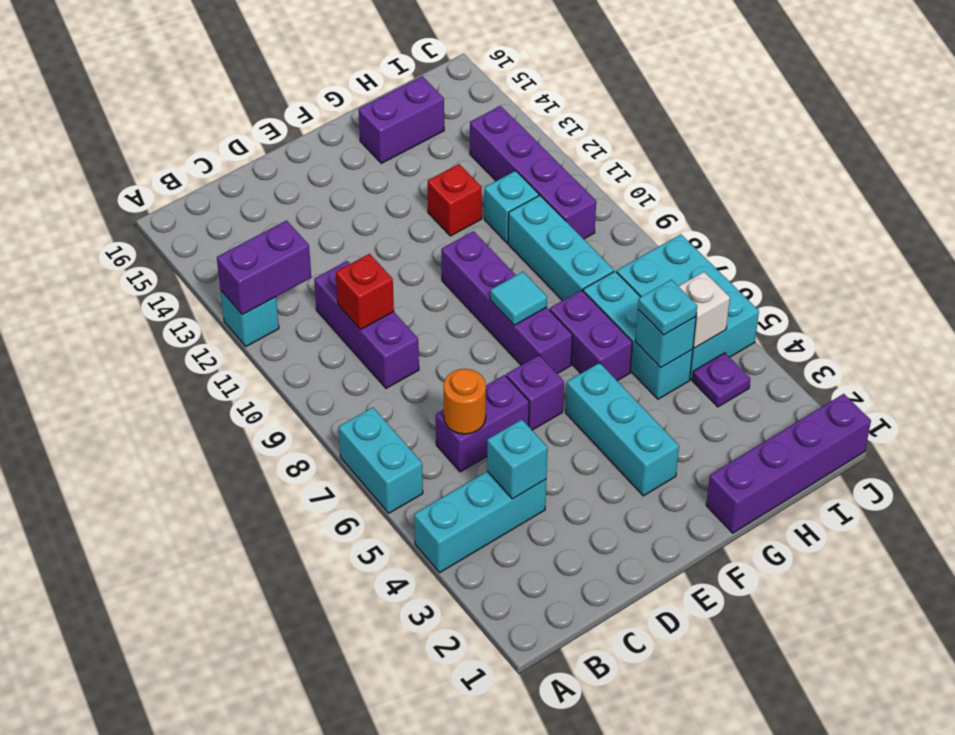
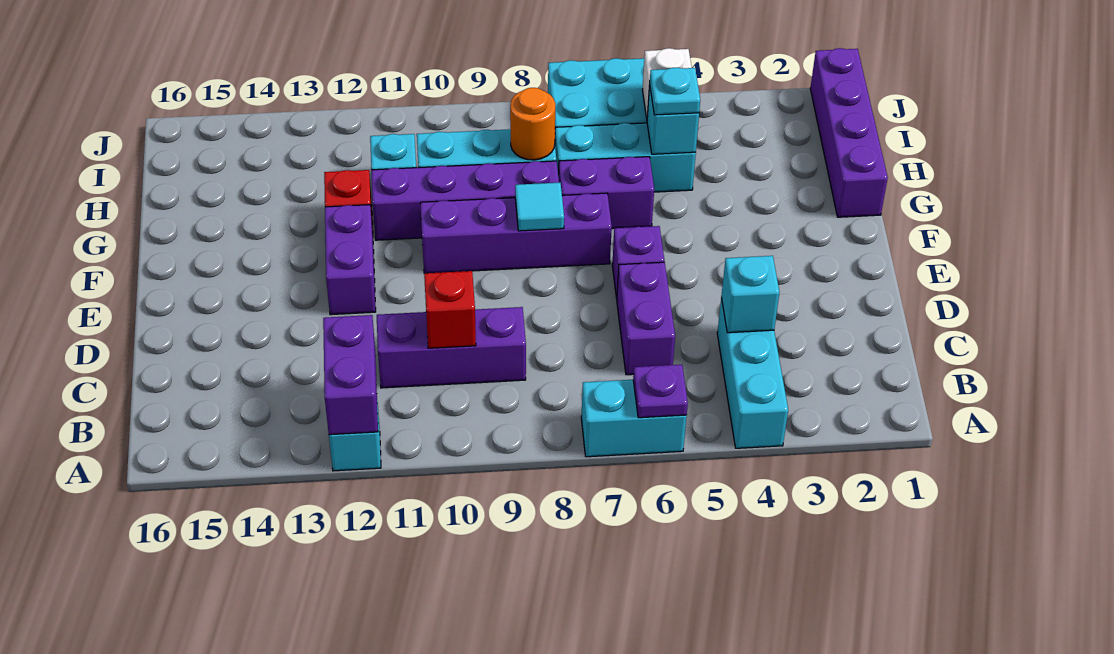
orange 1x1 round brick [444,369,486,434] -> orange 1x1 round brick moved to [510,88,555,160]
cyan 1x3 brick [566,363,679,496] -> none
purple 1x2 brick [359,76,444,163] -> purple 1x2 brick moved to [325,205,376,315]
purple 1x1 plate [692,353,750,407] -> purple 1x1 plate moved to [633,365,688,418]
purple 1x4 brick [470,106,596,239] -> purple 1x4 brick moved to [371,161,559,240]

